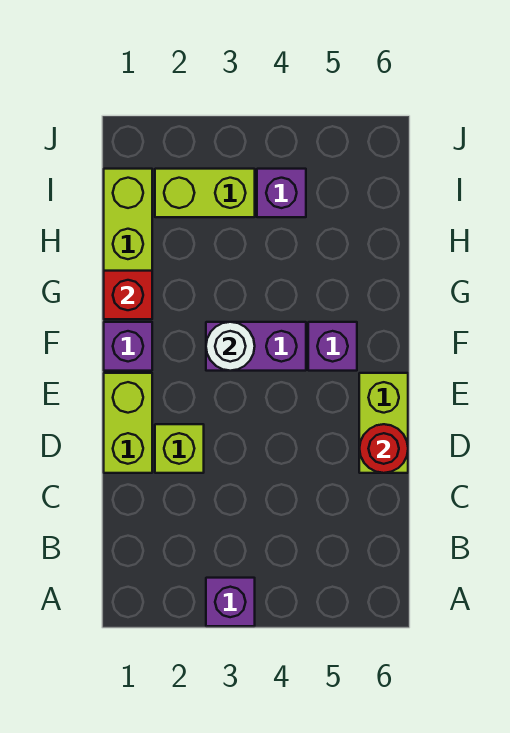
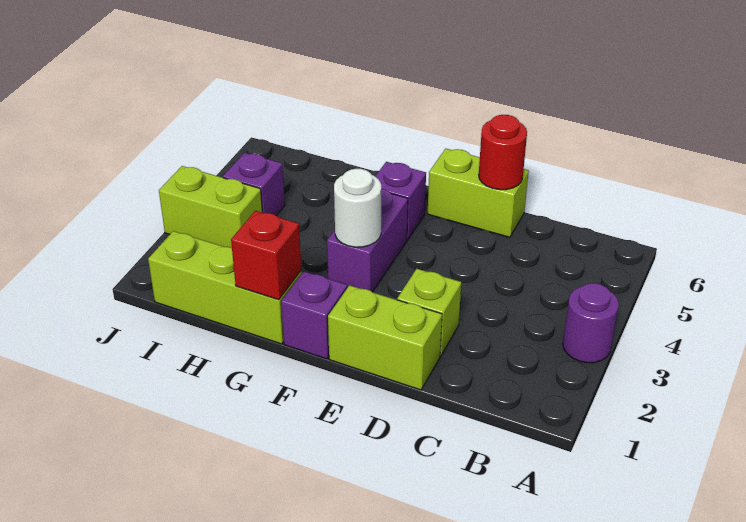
purple 1x1 brick [206,578,255,626] -> purple 1x1 round brick [563,283,619,363]
lime 1x2 brick [155,169,255,217] -> lime 1x2 brick turned to [159,166,262,248]

